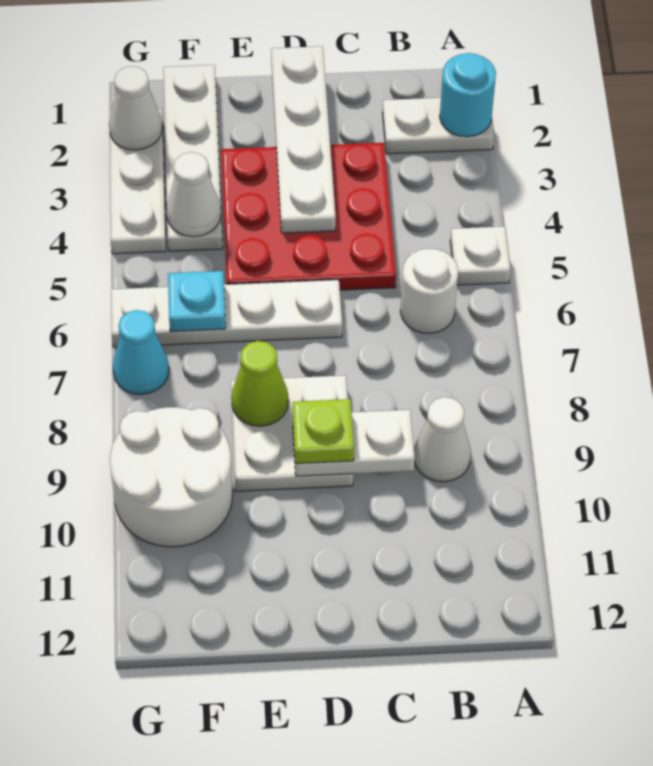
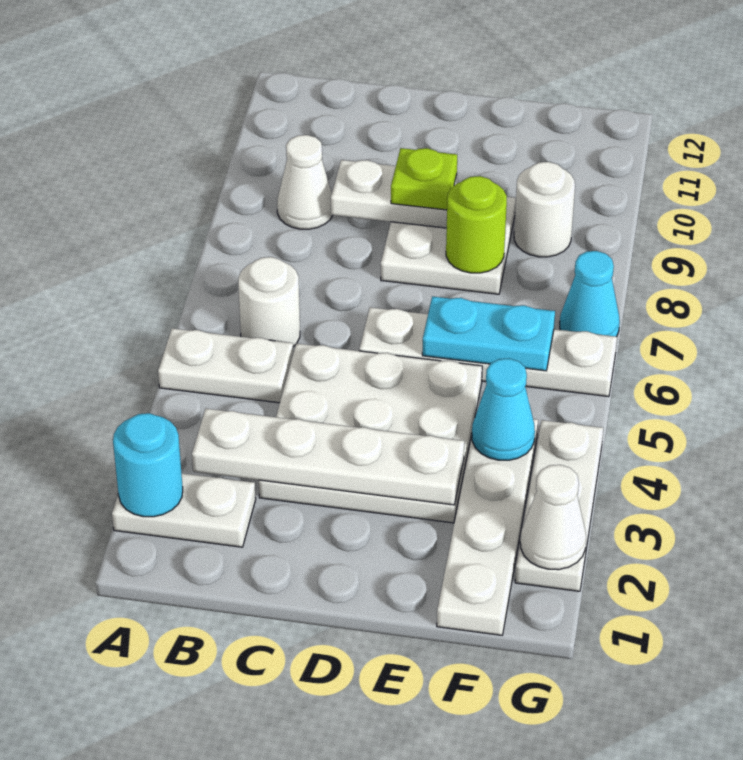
white 1x1 plate [450,226,510,285] -> white 1x2 plate [158,328,293,403]
red 3x3 plate [221,143,396,290] -> white 3x3 plate [259,343,482,523]
white 1x4 plate [271,46,336,233] -> white 1x4 plate turned to [192,409,464,505]
lime 1x1 cone [231,341,288,426] -> lime 1x1 round brick [446,176,507,273]
white 1x1 cone [167,152,221,237] -> cyan 1x1 cone [472,358,535,460]
cyan 1x1 plate [168,271,226,332] -> cyan 1x2 plate [422,296,555,371]
white 2x2 round brick [110,407,233,547] -> white 1x1 round brick [514,162,575,257]

